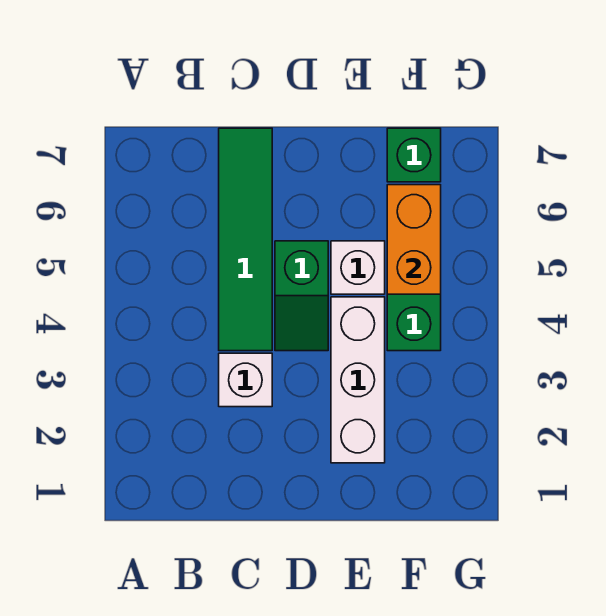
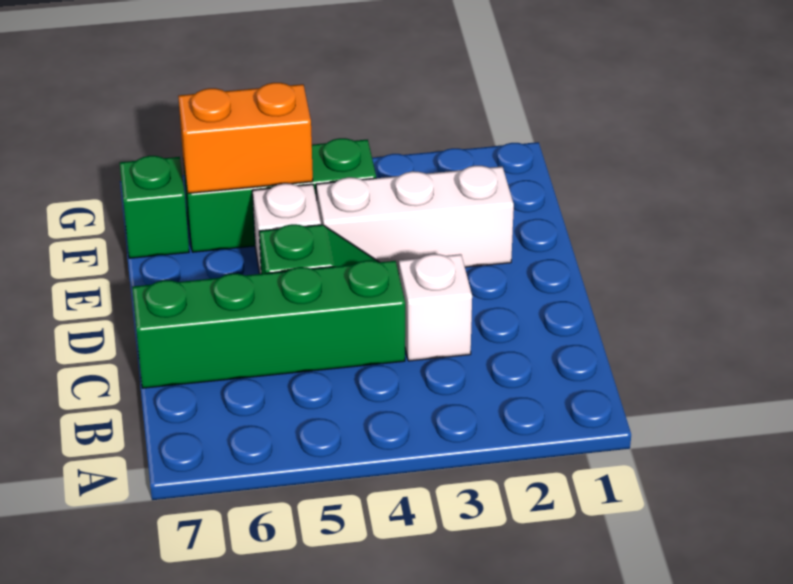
green 1x4 tile [219,128,272,351] -> green 1x4 brick [132,261,405,388]

